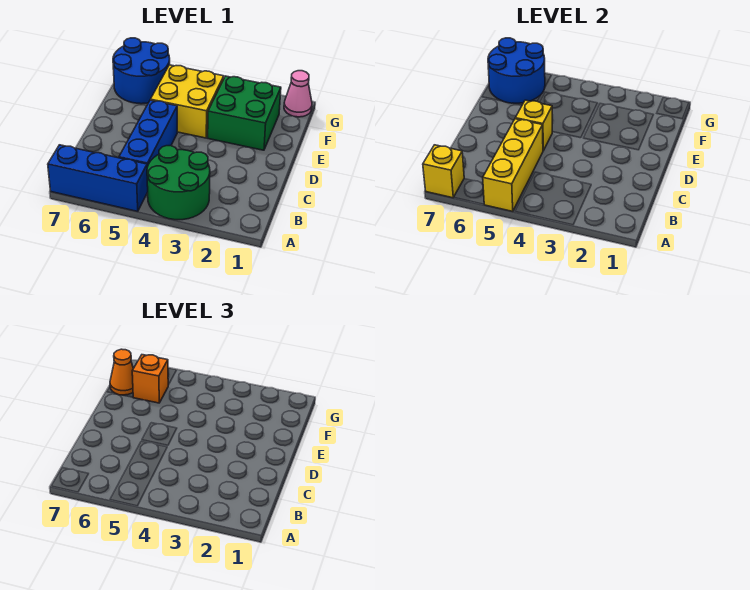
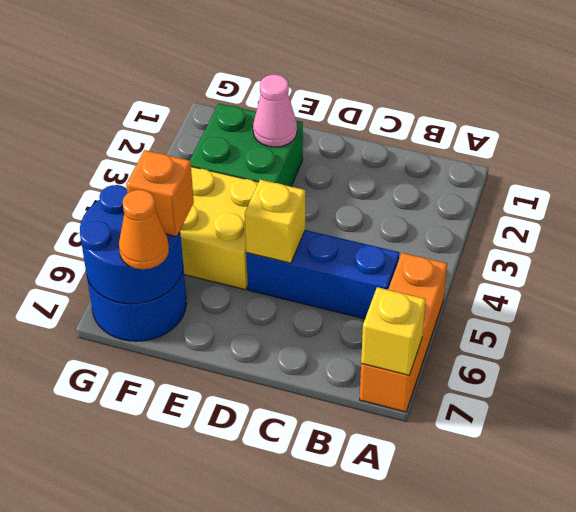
green 2x2 round brick [147,146,210,220] -> none
blue 1x3 brick [48,145,148,211] -> orange 1x3 brick [360,253,447,412]
yellow 1x3 brick [483,119,543,211] -> none
pink 1x1 cone [284,71,312,117] -> pink 1x1 cone moved to [253,75,297,147]

